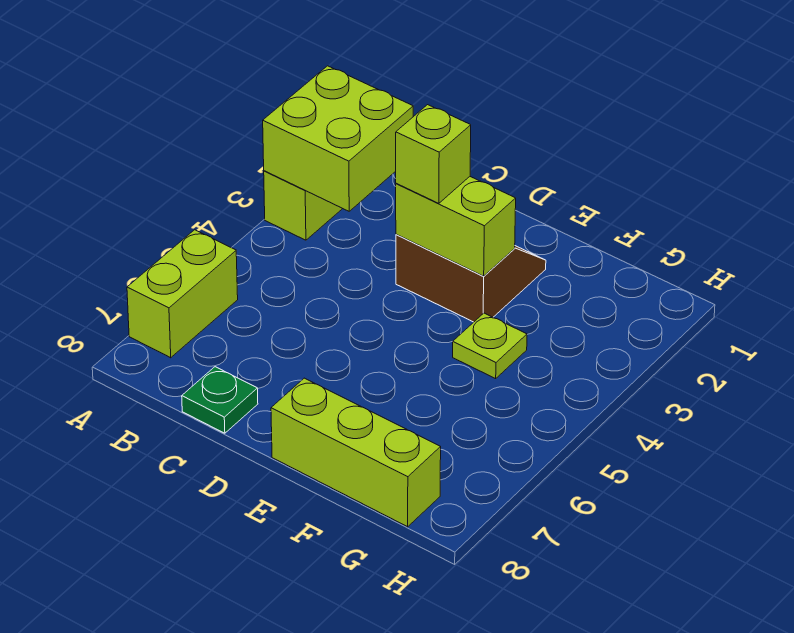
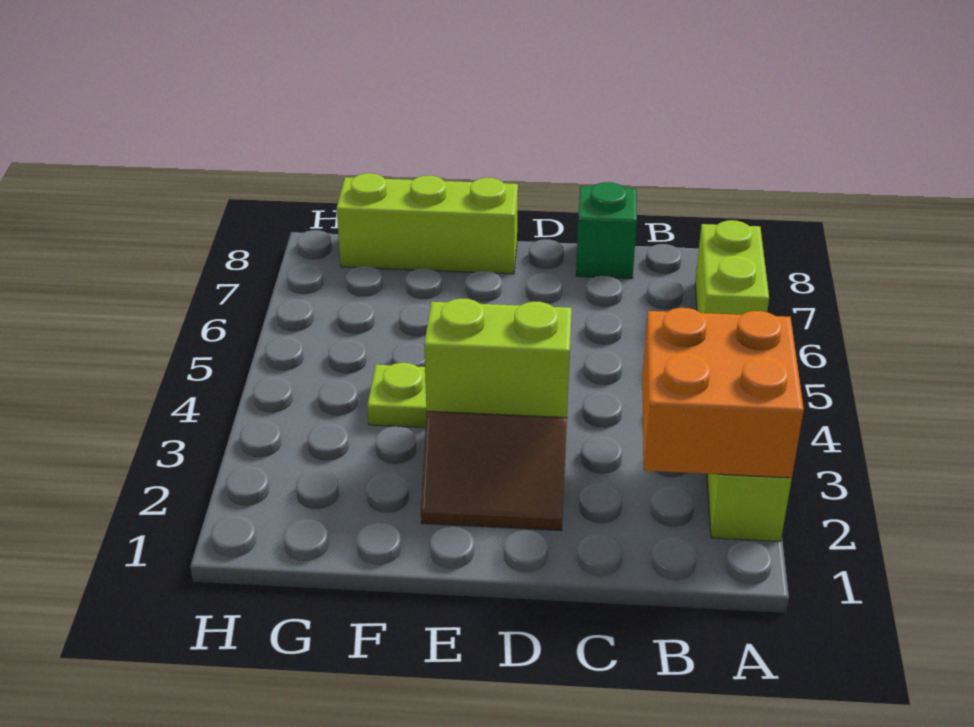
lime 2x2 brick [263,66,413,211] -> orange 2x2 brick [642,308,804,478]
green 1x1 plate [182,367,258,433] -> green 1x1 brick [576,182,637,279]
lime 1x1 brick [396,105,471,203] -> none

